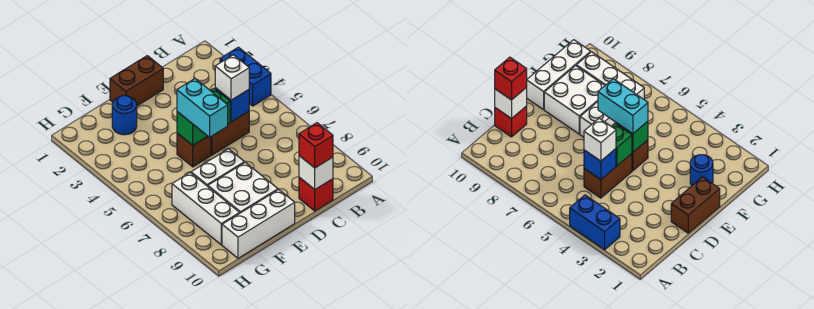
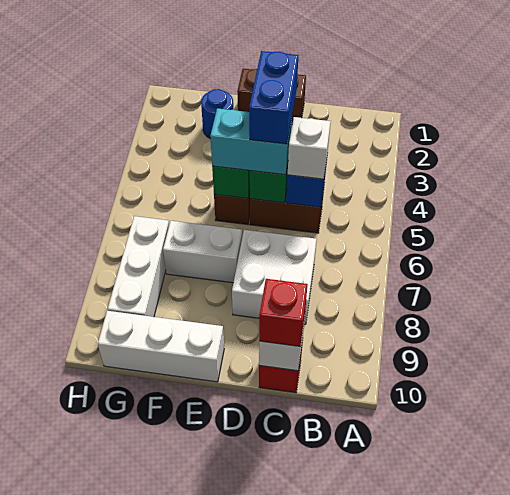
blue 1x2 brick [220,47,271,106] -> blue 1x2 brick moved to [249,51,298,144]
cyan 1x2 brick [177,79,228,137] -> cyan 1x2 brick turned to [210,108,292,175]
white 2x2 brick [208,162,278,213] -> white 2x2 brick moved to [232,230,317,324]

